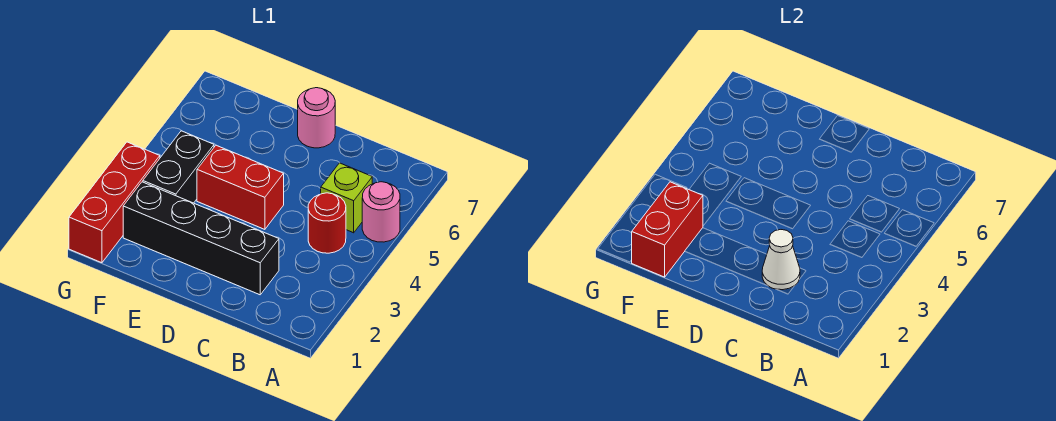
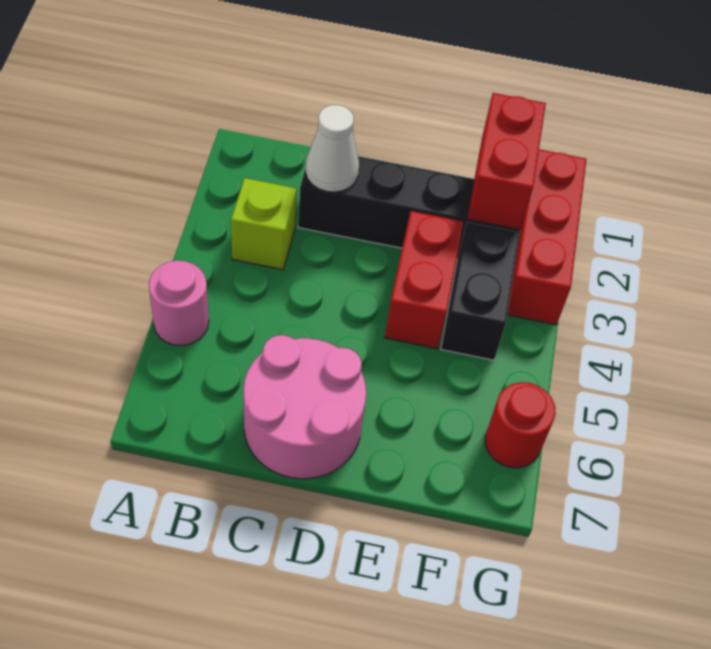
red 1x1 round brick [308,193,346,253] -> red 1x1 round brick moved to [485,382,556,468]
lime 1x1 brick [321,163,372,233] -> lime 1x1 brick moved to [231,178,297,270]
red 1x2 brick [197,145,284,229] -> red 1x2 brick turned to [385,211,464,349]
pink 1x1 round brick [298,88,335,148] -> pink 2x2 round brick [244,335,366,479]

